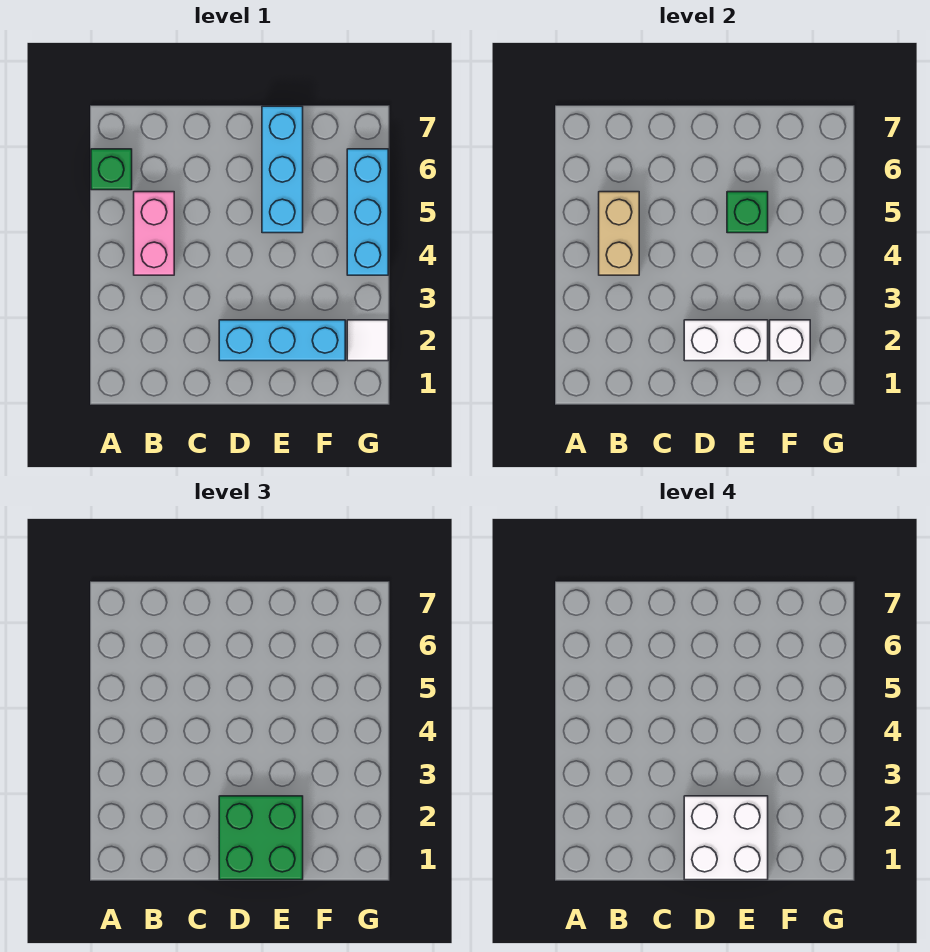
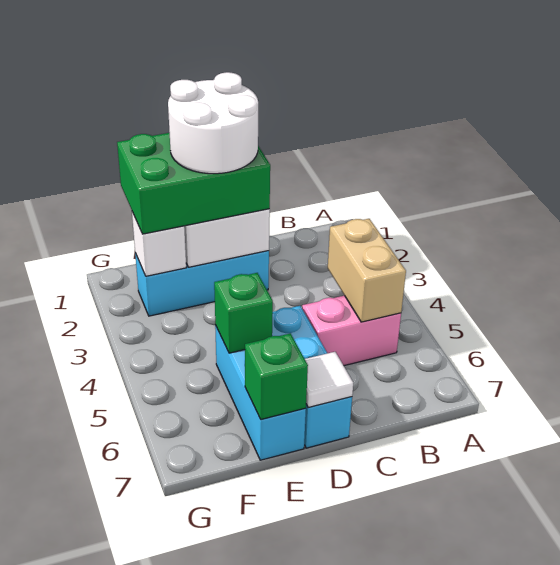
green 1x1 brick [91,149,132,190] -> green 1x1 brick moved to [245,333,308,419]
pink 1x2 brick [134,192,174,275] -> pink 1x2 brick turned to [302,296,401,366]
green 2x2 brick [219,796,303,880] -> green 2x3 brick [117,133,270,234]
white 2x2 brick [684,796,768,880] -> white 2x2 round brick [168,72,258,174]
white 1x1 tile [347,320,388,361] -> white 1x1 tile moved to [305,352,353,408]
cyan 1x3 brick [347,149,388,275] -> cyan 1x3 brick moved to [272,306,352,448]

